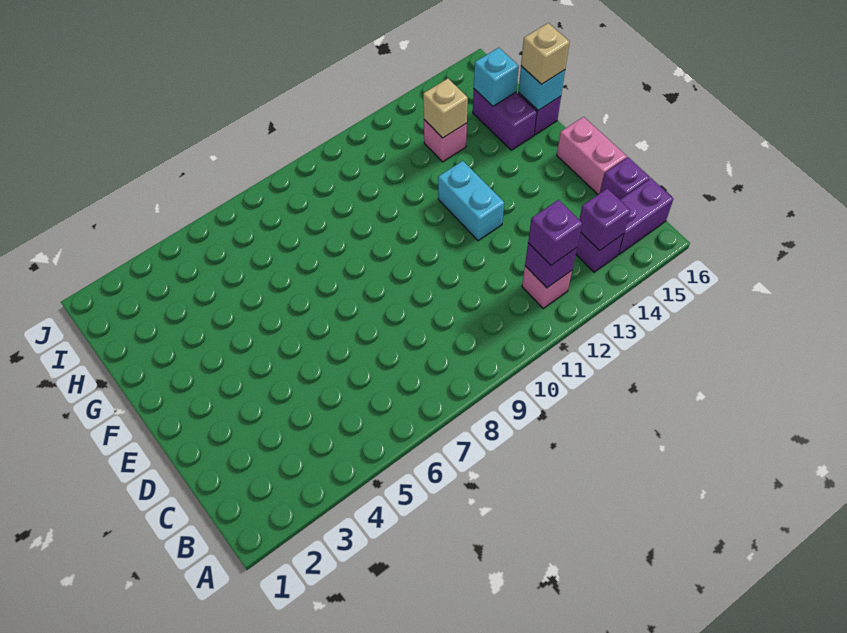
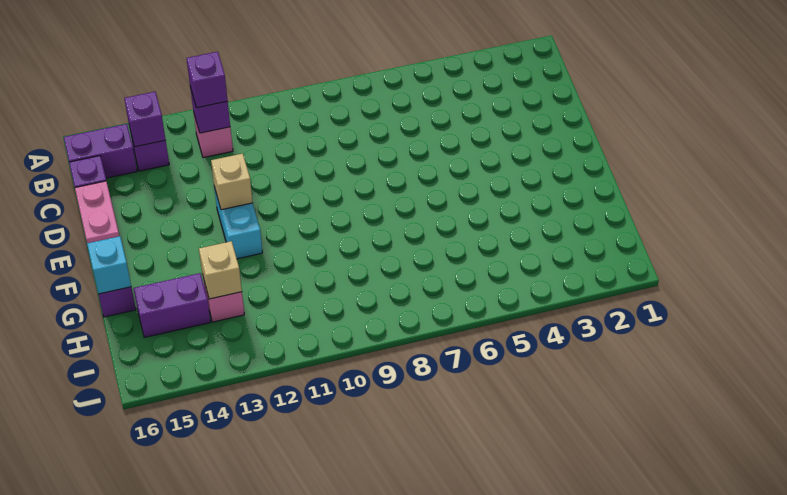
purple 1x2 brick [473,89,537,150] -> purple 1x2 brick turned to [133,273,211,338]
tan 1x1 brick [521,23,569,84] -> tan 1x1 brick moved to [211,153,253,210]
cyan 1x1 brick [474,48,519,106] -> none

